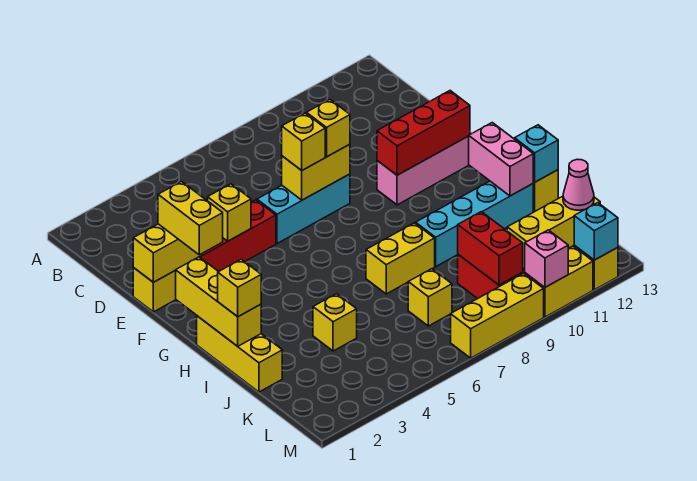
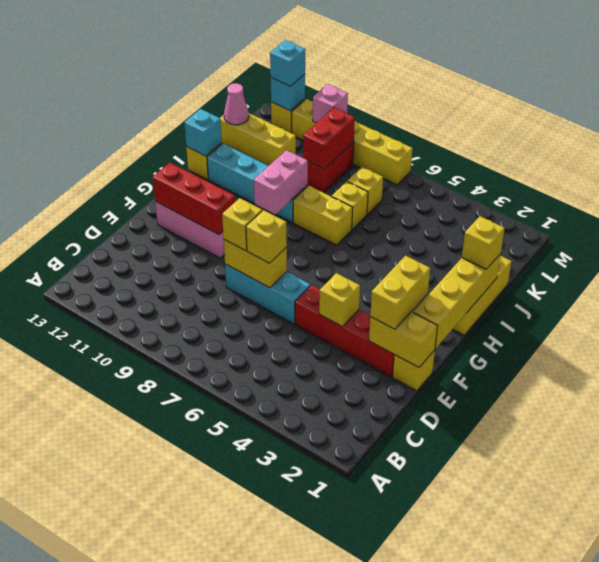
yellow 1x3 brick [175,257,261,346] -> yellow 1x4 brick [413,254,501,348]
pink 1x2 brick [469,123,533,196] -> pink 1x2 brick moved to [254,150,308,214]
yellow 1x1 brick [313,294,357,351] -> yellow 1x1 brick moved to [332,182,368,229]
none -> cyan 1x1 brick [270,40,305,86]

